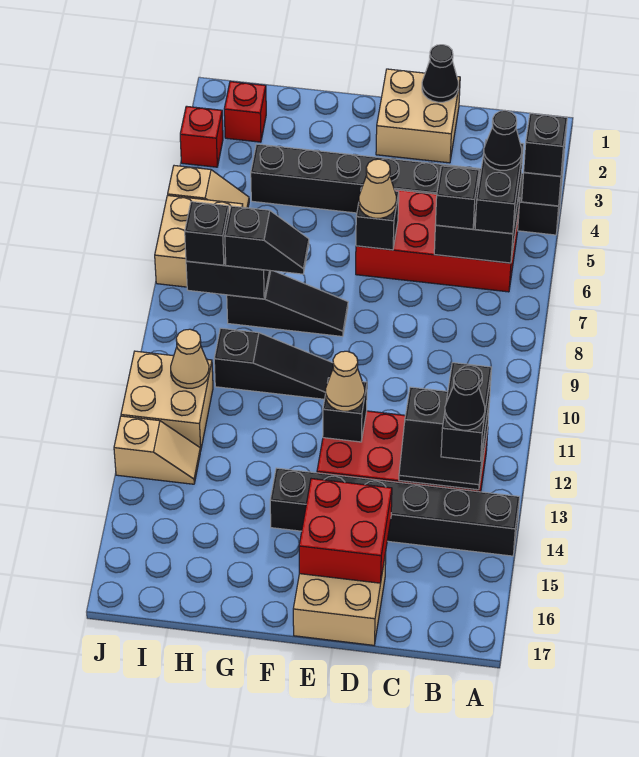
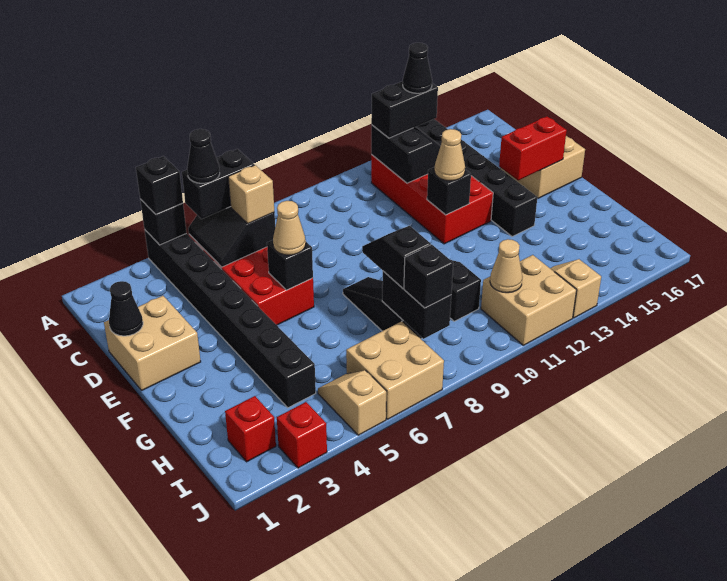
black 1x1 brick [435,166,479,229] -> tan 1x1 brick [228,165,274,224]
red 2x2 brick [299,479,392,583] -> red 1x2 brick [499,116,567,180]

